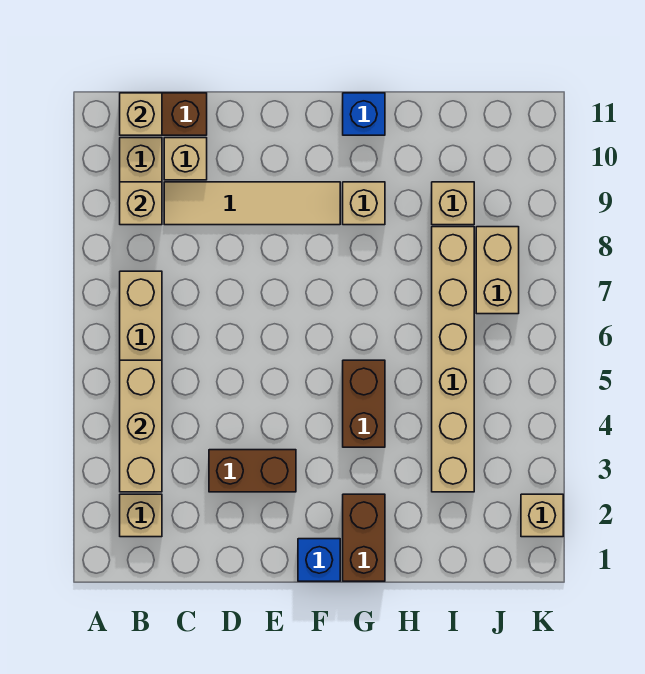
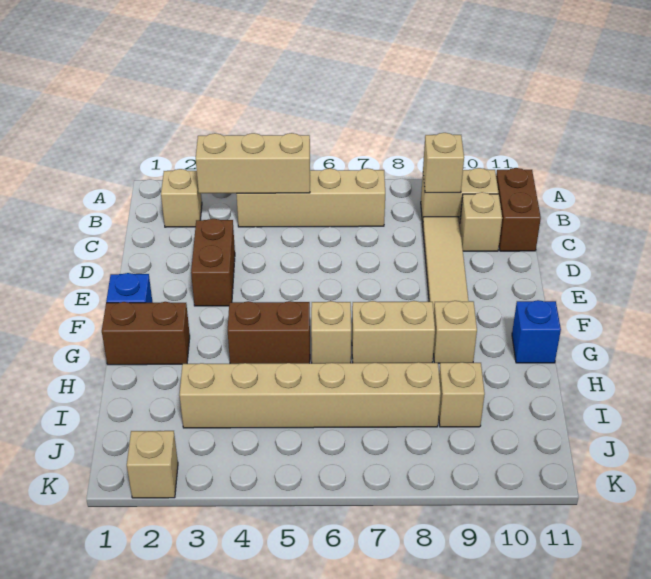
tan 1x1 brick [120,93,162,135] -> tan 1x1 brick moved to [311,301,351,363]
tan 1x2 brick [476,227,519,314] -> tan 1x2 brick moved to [352,301,435,363]

